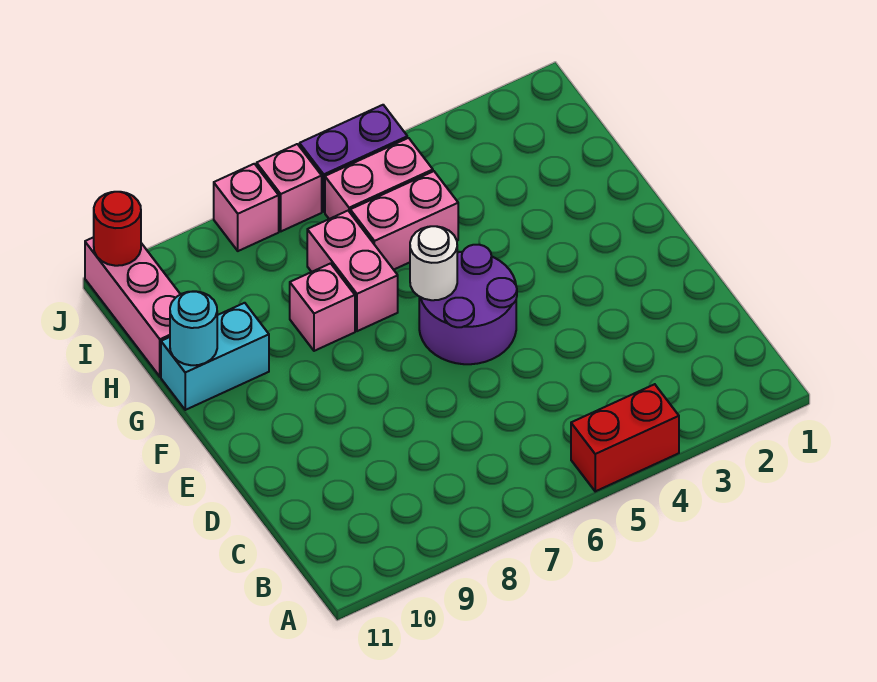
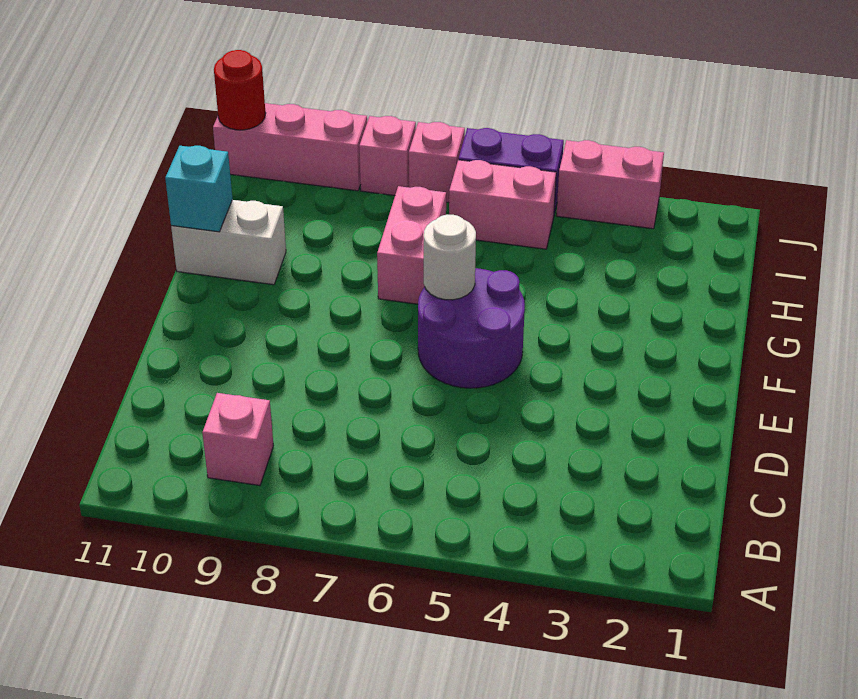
red 1x2 brick [571,384,679,491] -> none
pink 1x1 brick [290,263,355,351] -> pink 1x1 brick moved to [202,393,274,486]
cyan 1x2 brick [161,303,269,410] -> white 1x2 brick [171,200,286,285]
cyan 1x1 round brick [170,291,217,365] -> cyan 1x1 brick [165,146,233,232]
pink 1x2 brick [350,171,458,270] -> pink 1x2 brick moved to [556,140,664,229]
pink 1x3 brick [85,237,180,377] -> pink 1x3 brick turned to [213,103,367,191]

